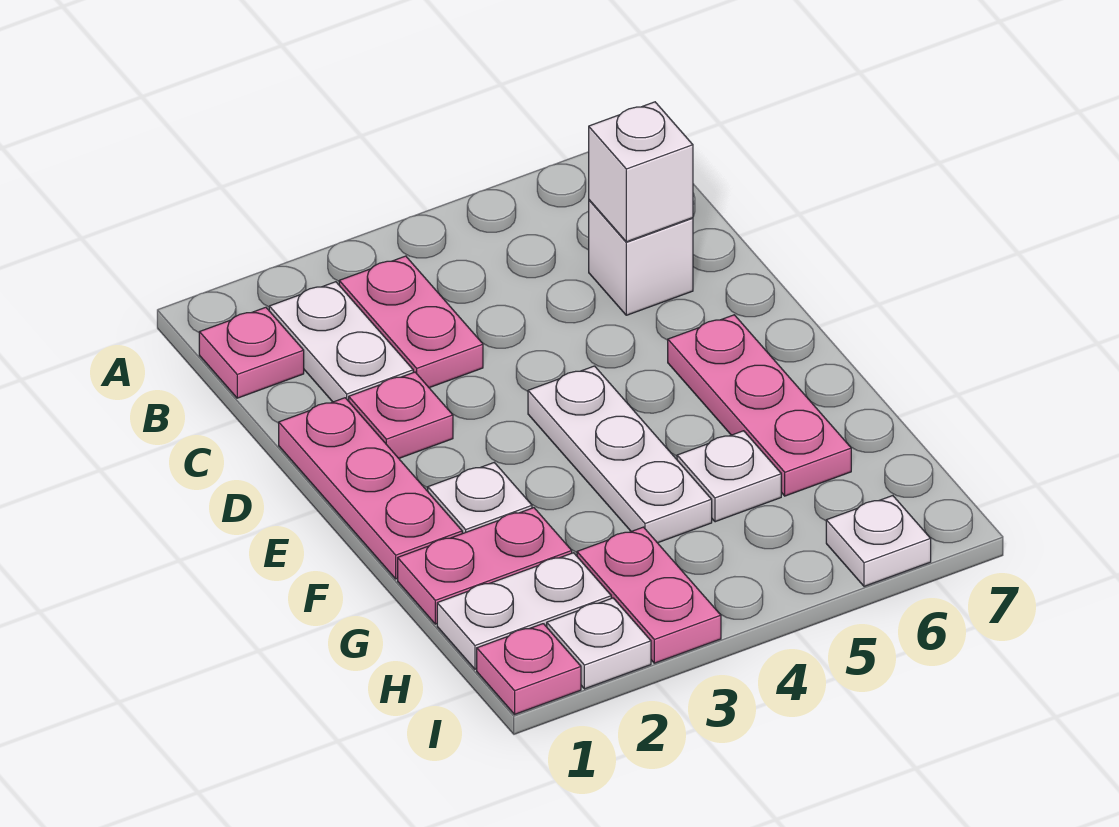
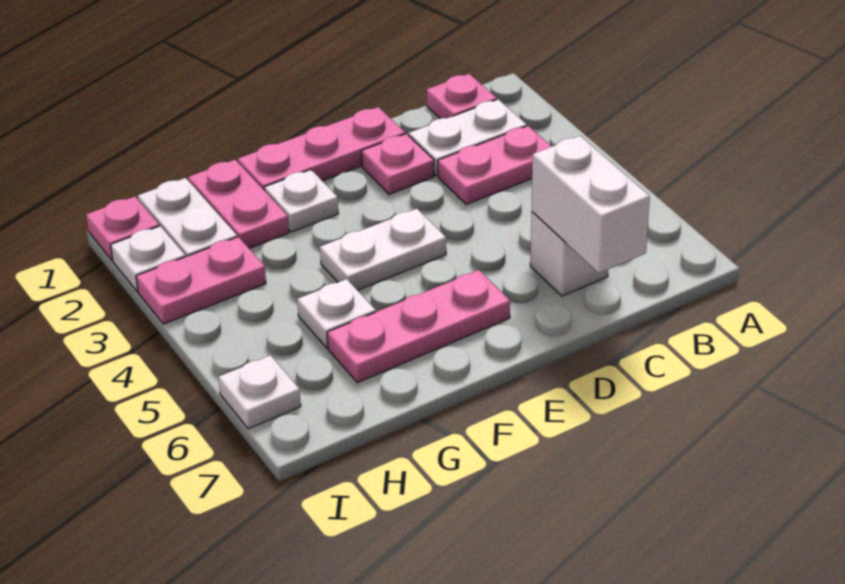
white 1x1 brick [589,102,693,242] -> white 1x2 brick [531,136,650,273]
white 1x3 plate [528,366,712,543] -> white 1x2 plate [320,209,446,290]

